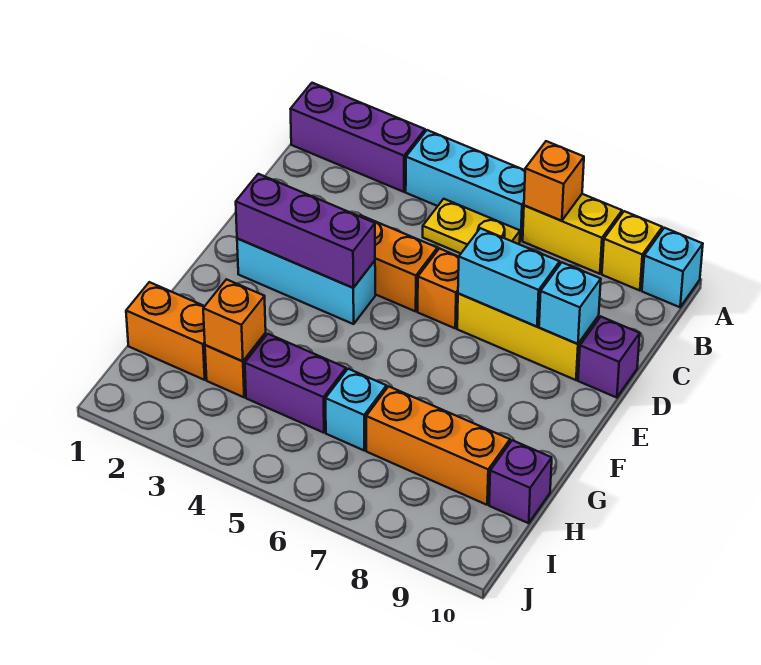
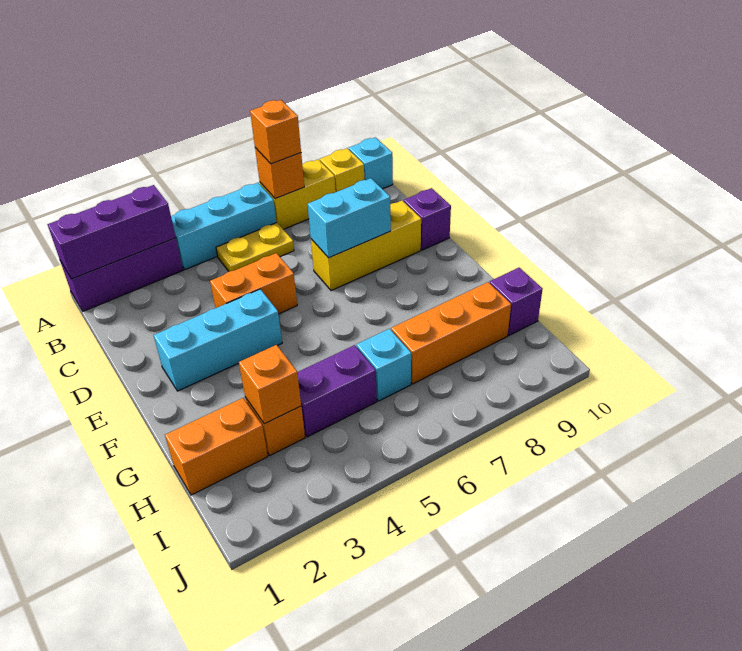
orange 1x1 brick [418,248,459,328] -> orange 1x1 brick moved to [250,100,301,164]
cyan 1x1 brick [539,263,601,344] -> none
purple 1x3 brick [236,174,375,288] -> purple 1x3 brick moved to [48,185,176,279]

